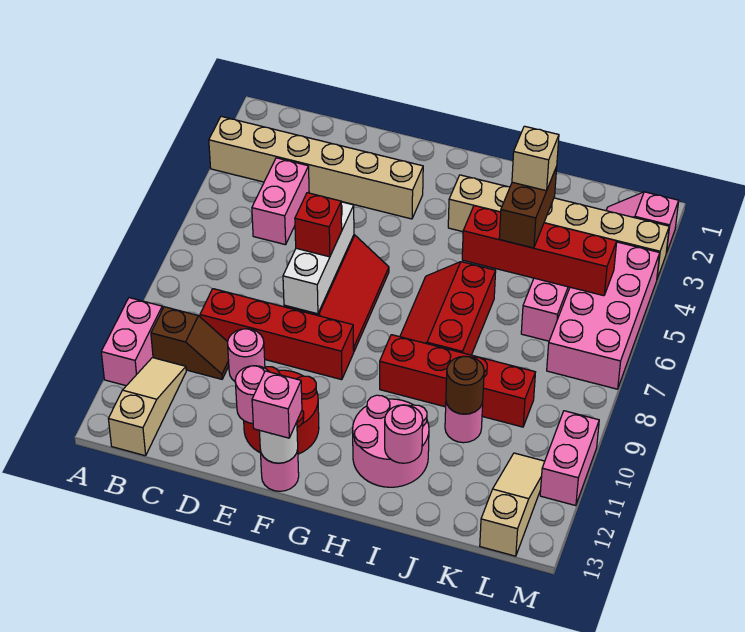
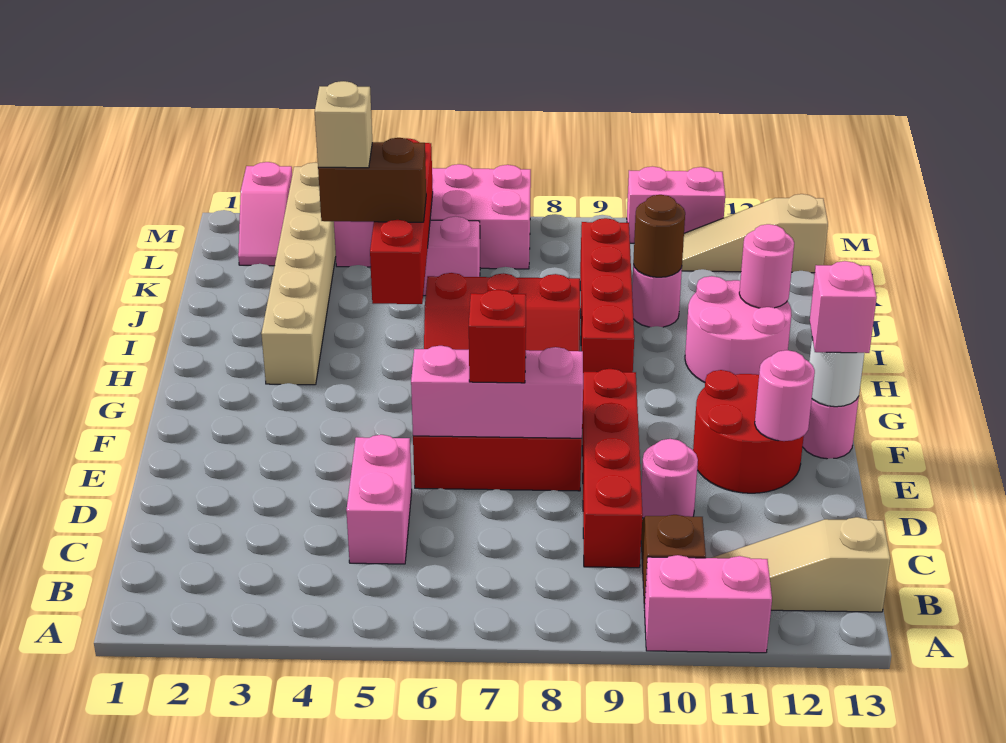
tan 1x6 brick [209,116,423,219] -> none
pink 1x2 brick [252,158,309,245] -> pink 1x2 brick turned to [346,435,412,564]
white 1x3 brick [283,202,354,314] -> pink 1x3 brick [411,346,583,438]

